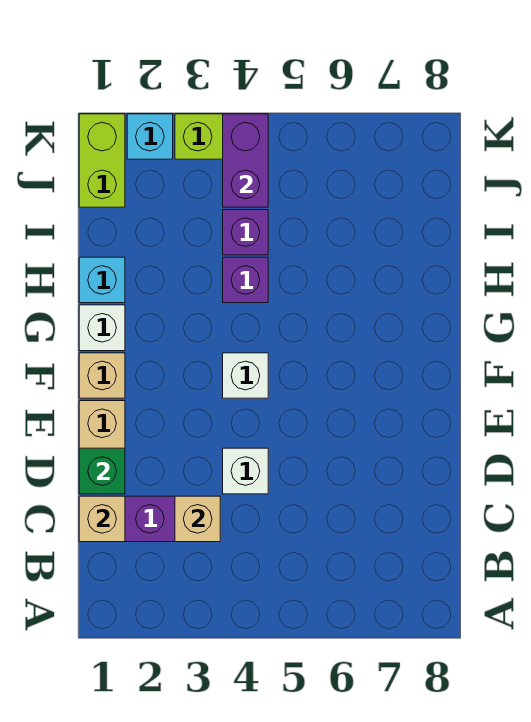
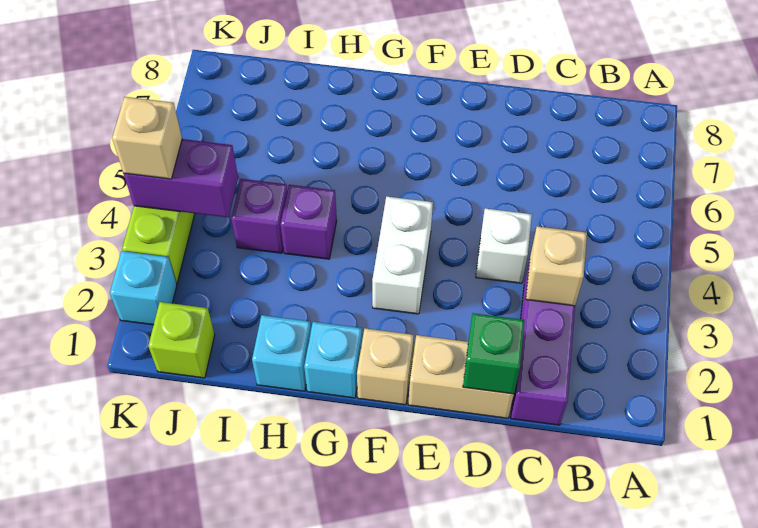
tan 1x1 brick [79,496,125,542] -> tan 1x1 brick moved to [112,97,182,179]
white 1x1 brick [223,353,268,398] -> white 1x2 brick [372,196,433,314]
white 1x1 brick [79,305,125,351] -> cyan 1x1 brick [304,322,362,398]
lime 1x2 brick [79,114,125,207] -> lime 1x1 brick [148,302,215,378]

